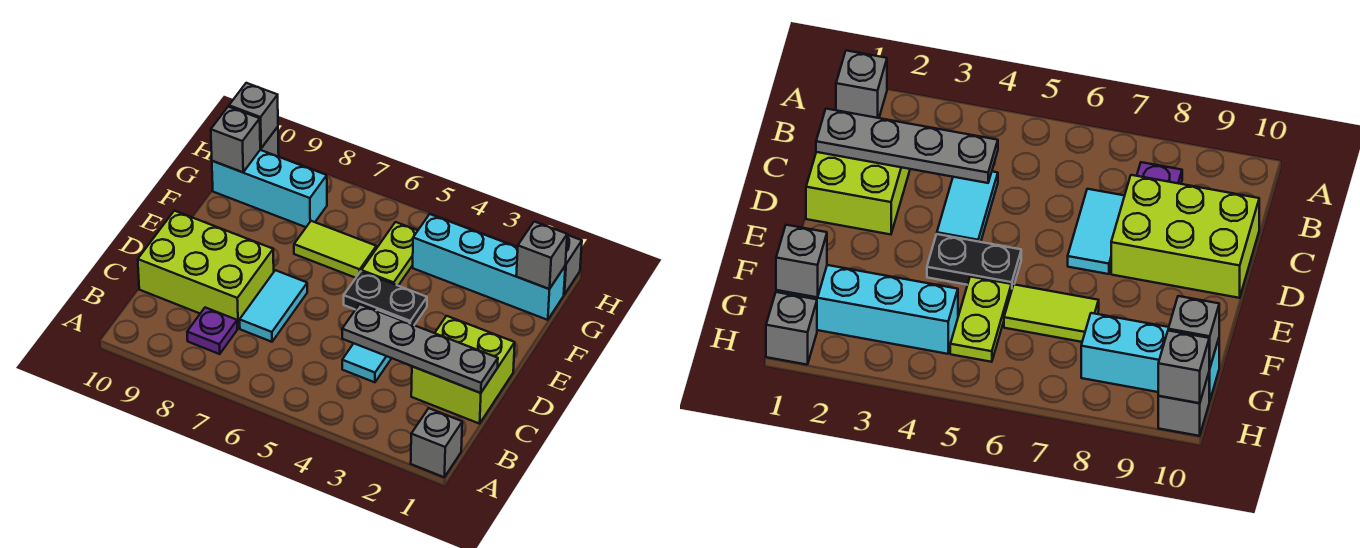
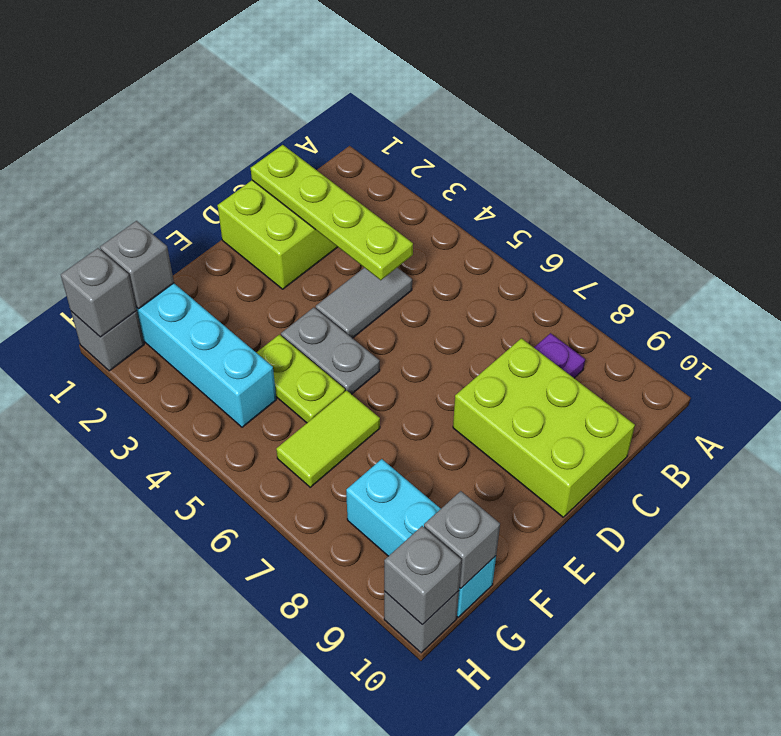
grey 1x1 brick [411,408,462,477] -> grey 1x1 brick moved to [61,248,137,337]
grey 1x4 plate [342,304,498,393] -> lime 1x4 plate [251,145,413,280]
cyan 1x2 tile [342,310,410,382] -> grey 1x2 tile [316,268,412,338]
cyan 1x2 tile [240,270,307,342] -> none
black 1x2 plate [344,272,427,325] -> grey 1x2 plate [281,308,380,394]
lime 1x2 plate [361,222,418,286] -> lime 1x2 plate turned to [256,335,345,423]
lime 1x2 tile [294,221,376,278] -> lime 1x2 tile turned to [276,390,380,487]

